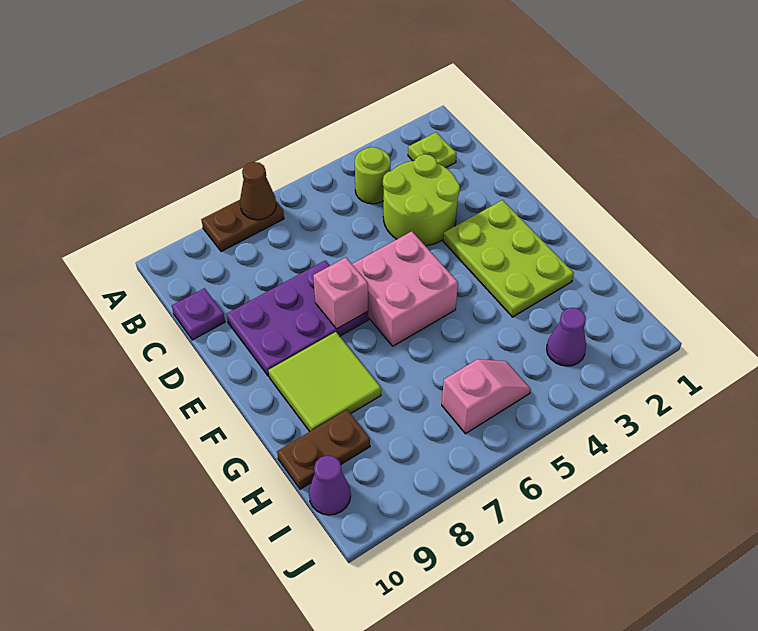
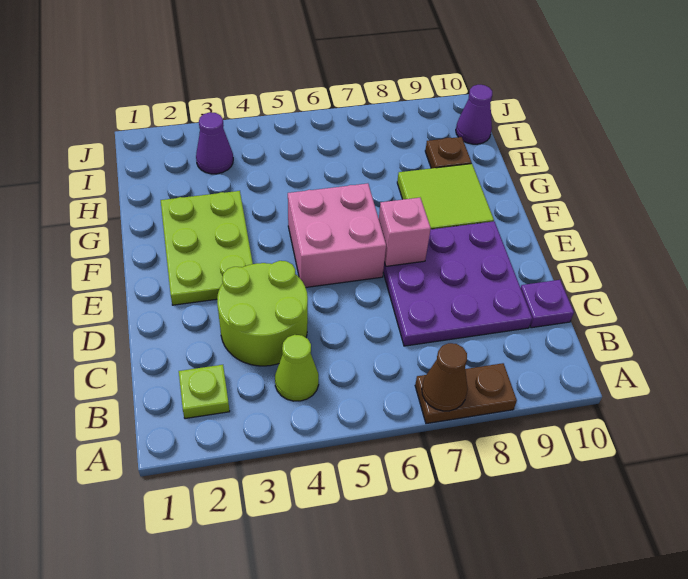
lime 1x1 round brick [355,147,391,204] -> lime 1x1 cone [275,335,319,401]
purple 2x3 plate [227,260,368,376] -> purple 3x3 plate [383,221,532,346]
brown 1x2 plate [277,410,370,489] -> brown 1x1 plate [425,137,472,168]
pink 1x2 slope [442,359,531,434] -> none

